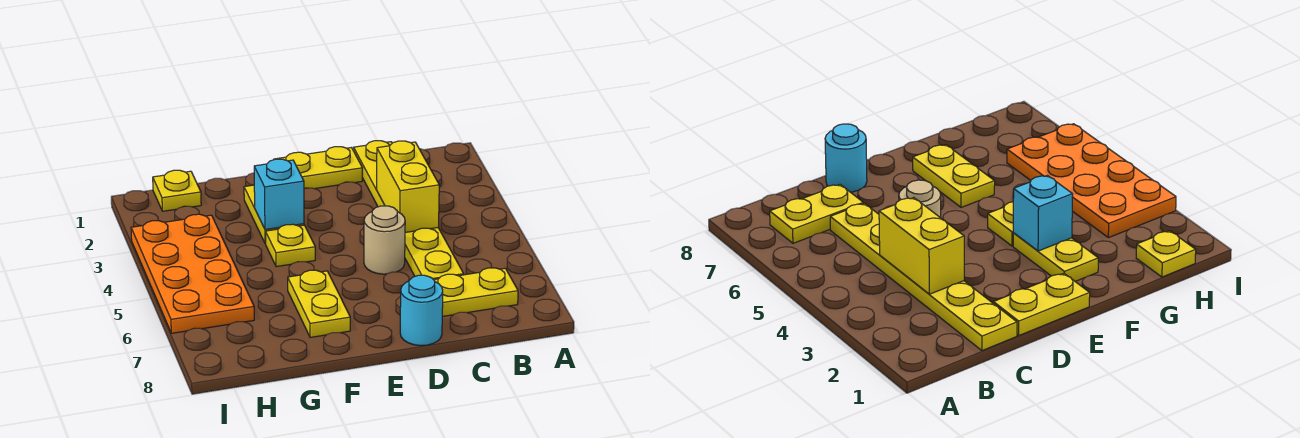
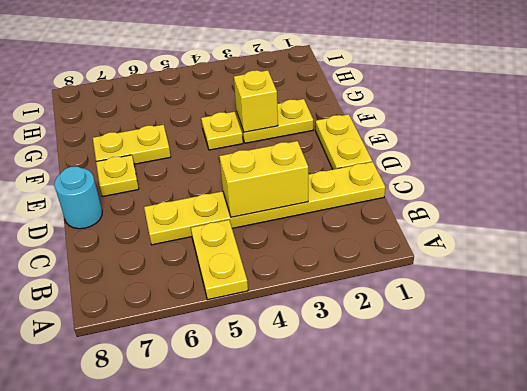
yellow 1x2 plate [434,268,518,317] -> yellow 1x2 plate moved to [191,220,248,300]
tan 1x1 round brick [364,206,405,274] -> none
cyan 1x1 brick [254,159,304,229] -> yellow 1x1 brick [234,70,278,132]
yellow 1x1 plate [153,170,201,211] -> yellow 1x1 plate moved to [96,155,139,197]
orange 2x4 plate [131,214,254,333] -> none

